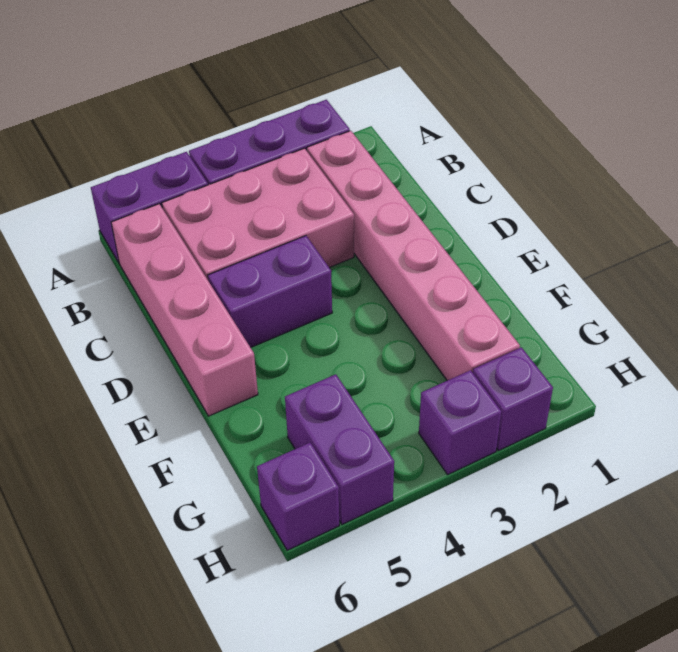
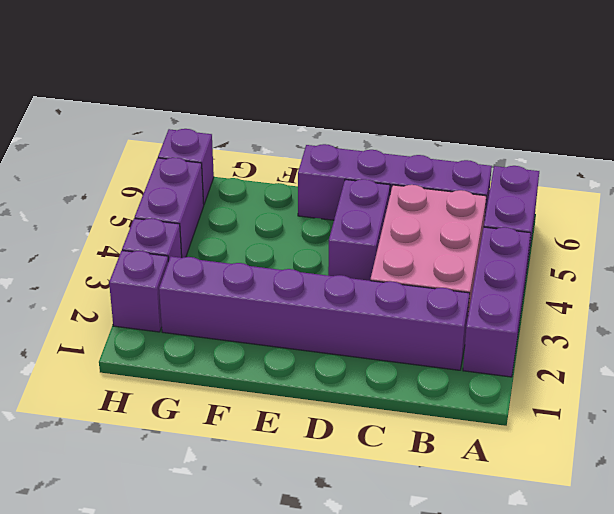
pink 1x6 brick [307,131,520,381] -> purple 1x6 brick [159,256,470,370]
pink 1x4 brick [111,204,258,416] -> purple 1x4 brick [298,144,492,221]
purple 1x2 brick [285,374,394,524] -> purple 1x2 brick turned to [135,158,204,258]

